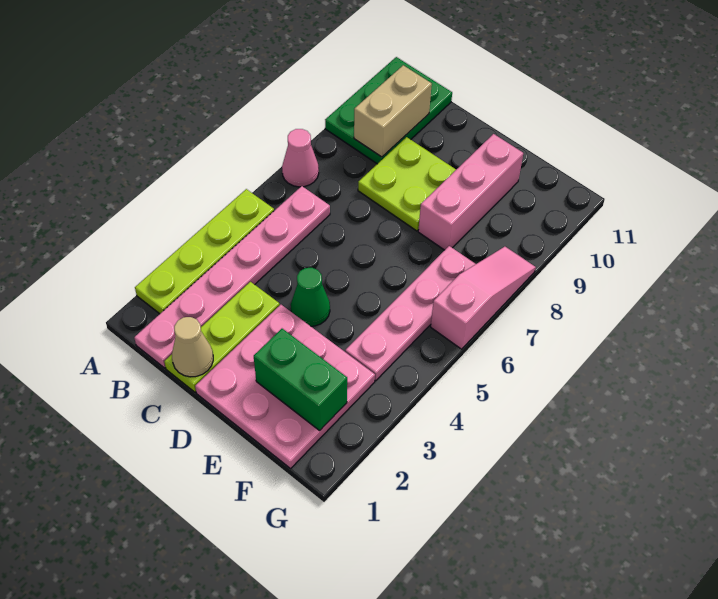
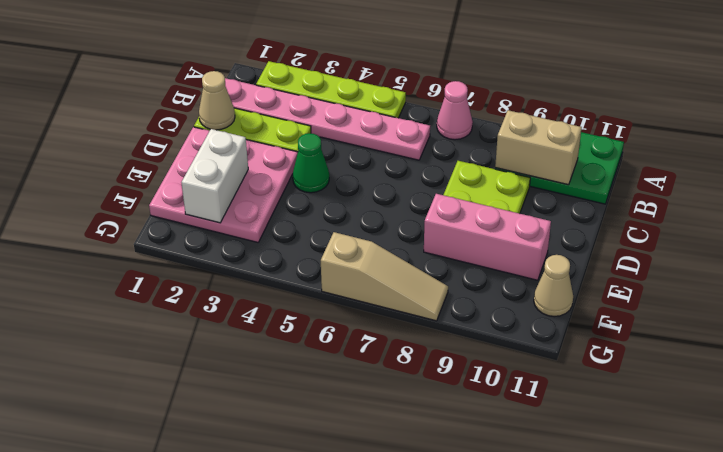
green 1x2 brick [254,329,347,431] -> white 1x2 brick [181,129,248,223]
pink 1x4 plate [345,246,476,381] -> none
none -> tan 1x1 cone [534,255,573,317]
pink 1x3 slope [431,247,536,349] -> tan 1x3 slope [321,232,448,321]

